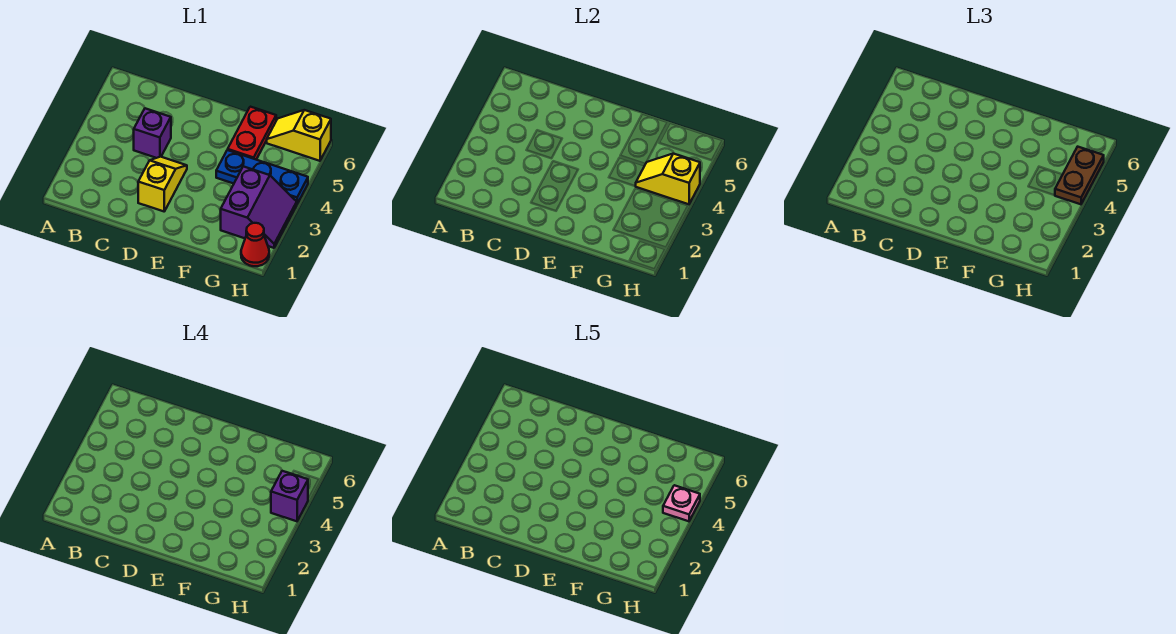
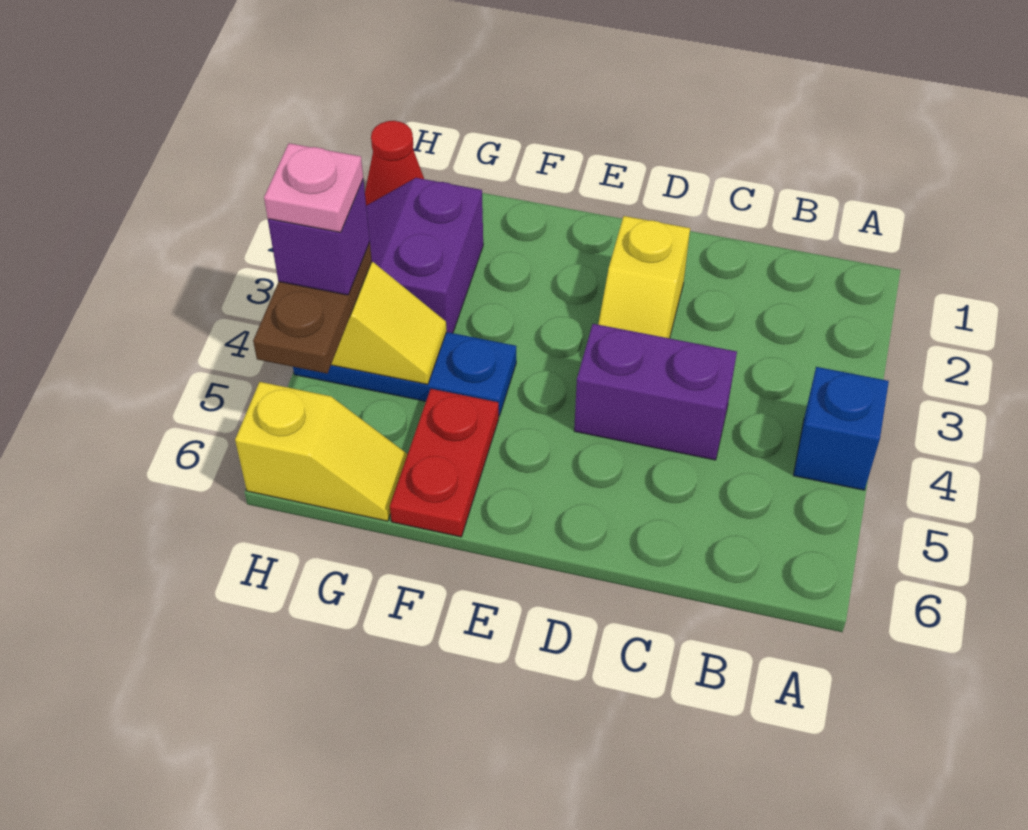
none -> blue 1x1 brick [793,367,889,490]
purple 1x1 brick [134,108,171,158] -> purple 1x2 brick [574,324,737,460]

